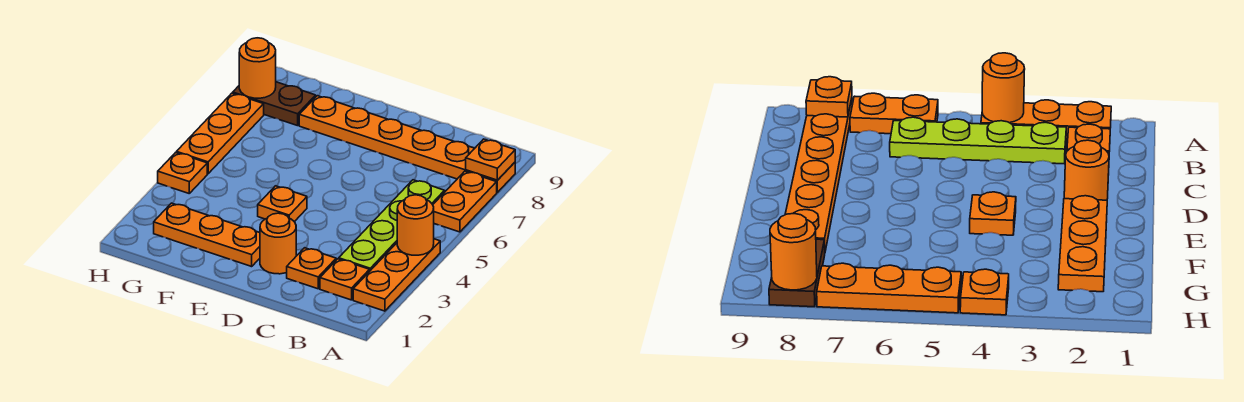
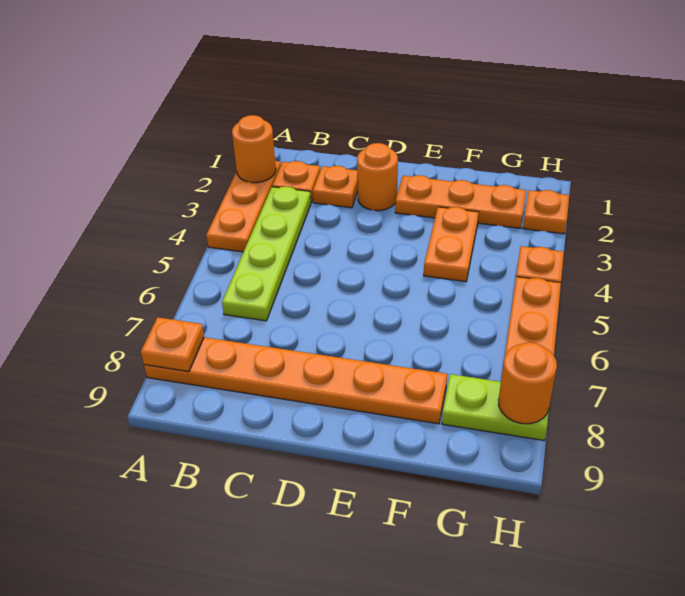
orange 1x1 round brick [397,195,434,255] -> orange 1x1 round brick moved to [232,115,276,183]
orange 1x2 plate [433,171,497,232] -> orange 1x2 plate moved to [424,207,479,282]
orange 1x1 plate [258,186,307,222] -> orange 1x1 plate moved to [523,190,569,234]
brown 1x2 plate [233,82,316,126] -> lime 1x2 plate [442,374,549,440]

